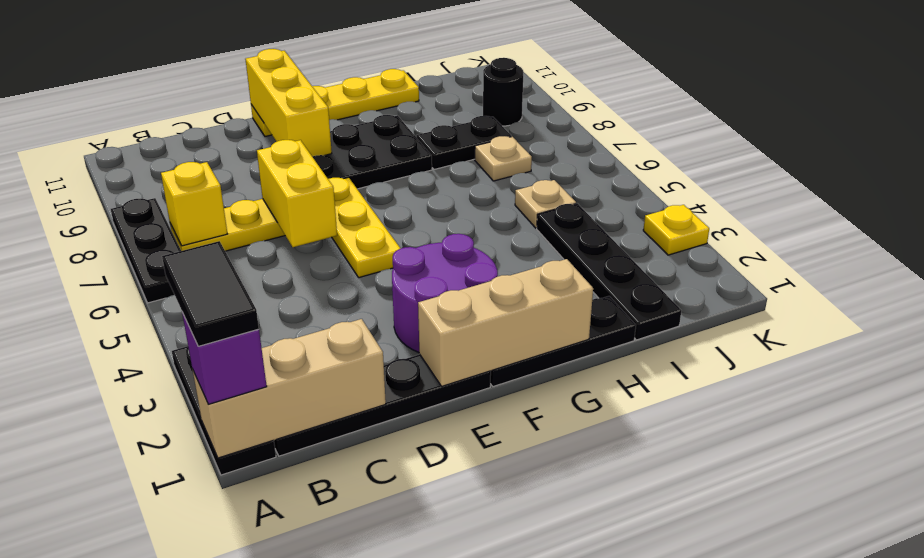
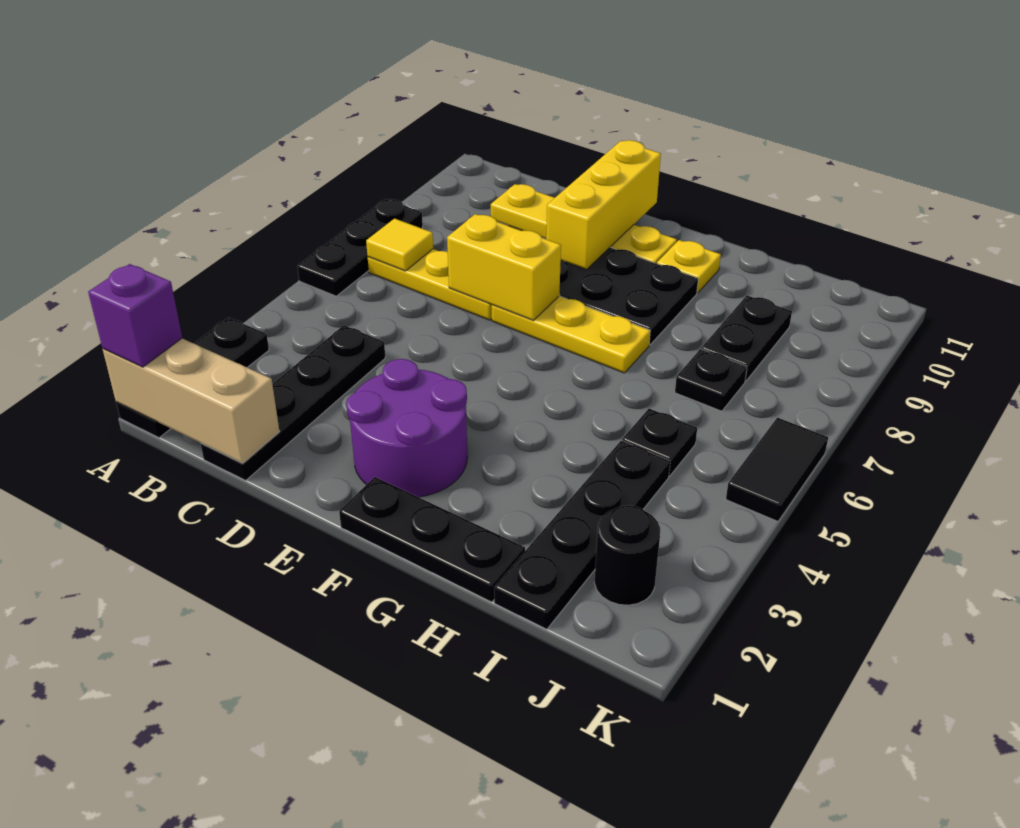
black 1x2 tile [162,241,259,346] -> black 1x2 tile moved to [726,418,828,521]
black 1x4 plate [274,354,491,456] -> black 1x4 plate turned to [201,325,385,480]
yellow 1x1 brick [161,162,227,246] -> yellow 1x1 tile [366,219,433,271]
yellow 1x2 brick [257,140,337,247] -> yellow 1x2 brick turned to [447,214,561,321]
tan 1x3 brick [418,259,593,386] -> none
yellow 1x3 plate [328,177,401,278] -> yellow 1x3 plate turned to [492,296,650,373]
yellow 1x4 plate [251,69,419,137] -> yellow 1x4 plate moved to [491,184,677,264]
black 1x2 plate [417,116,511,169] -> black 1x2 plate turned to [701,296,792,381]
tan 1x1 plate [515,180,576,228] -> black 1x1 plate [622,409,697,476]
tan 1x1 plate [475,136,532,181] -> black 1x1 plate [675,349,747,411]
black 1x1 round brick [483,58,523,126] -> black 1x1 round brick moved to [594,505,660,605]
yellow 1x1 plate [643,205,709,255] -> yellow 1x1 plate moved to [657,240,721,293]

